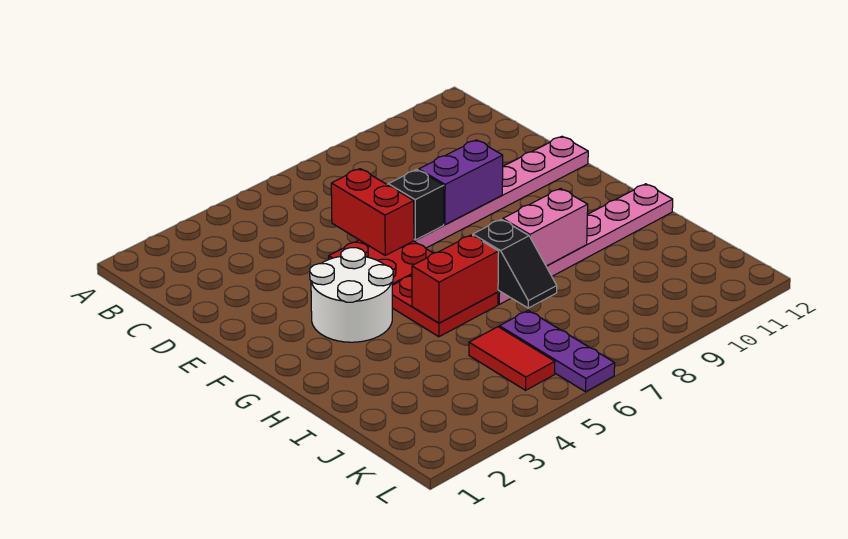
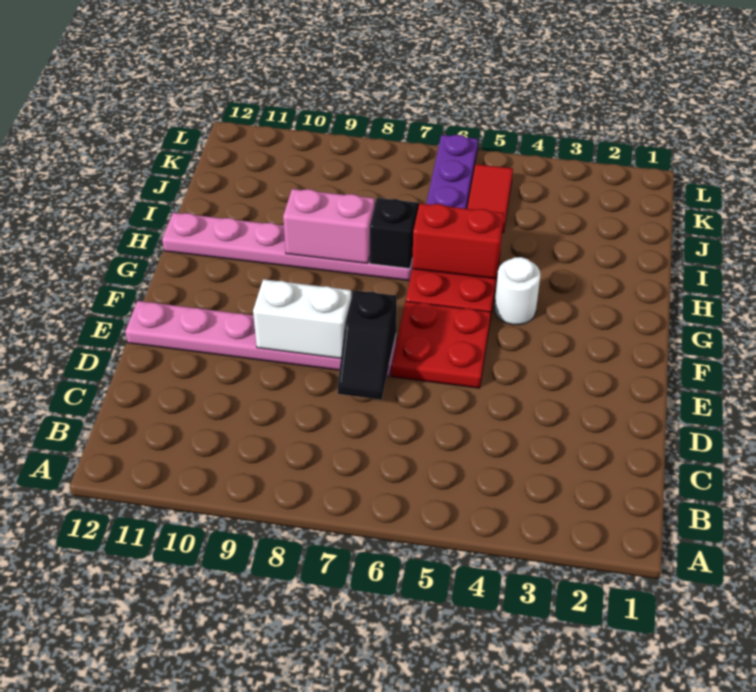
red 1x2 brick [331,169,414,255] -> none
purple 1x2 brick [419,140,503,225] -> white 1x2 brick [253,279,351,358]
white 2x2 round brick [310,248,393,342] -> white 1x1 round brick [494,257,540,325]

